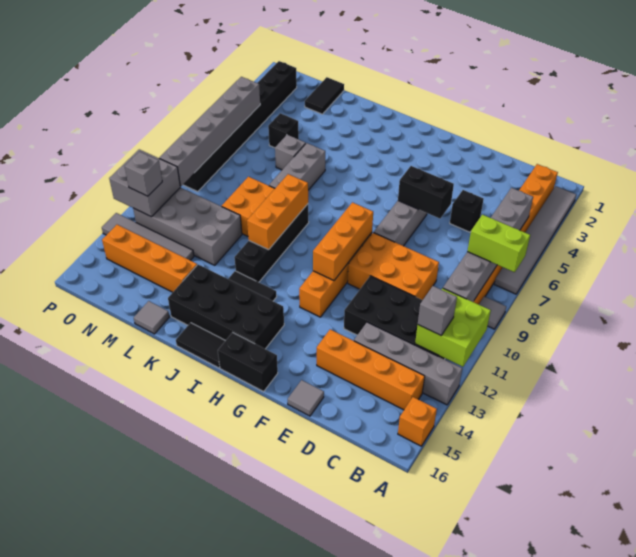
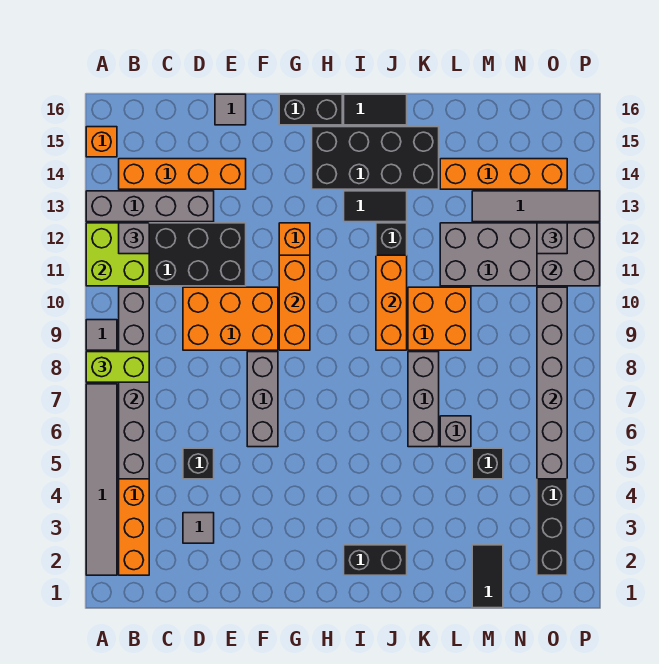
black 1x2 brick [398,166,454,218] -> black 1x2 brick moved to [344,545,407,575]
grey 1x1 tile [134,301,169,334] -> grey 1x1 tile moved to [183,513,214,543]

